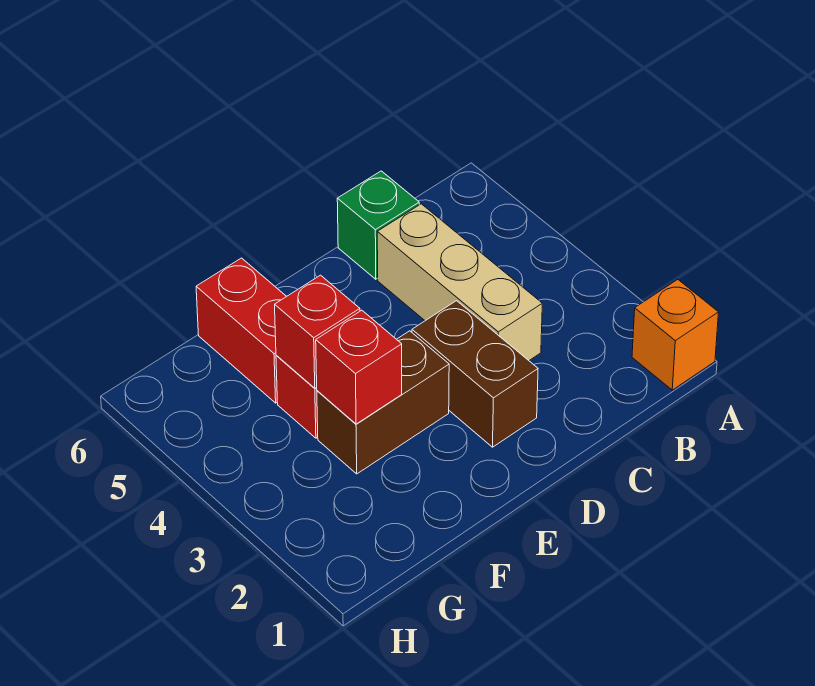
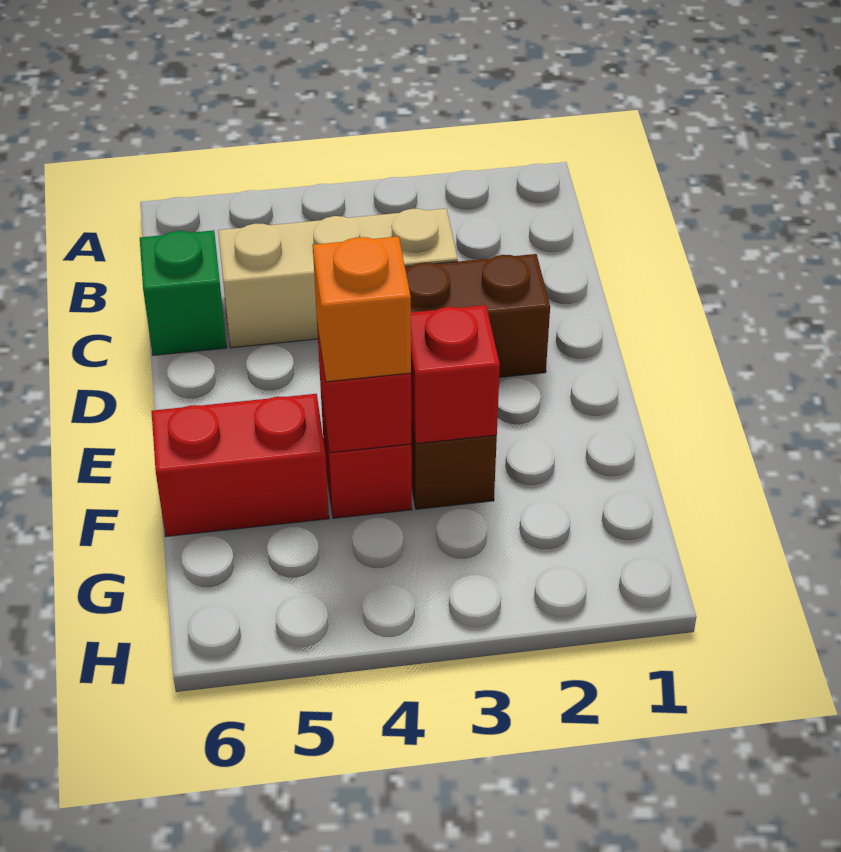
orange 1x1 brick [632,279,719,390] -> orange 1x1 brick moved to [313,236,411,382]

